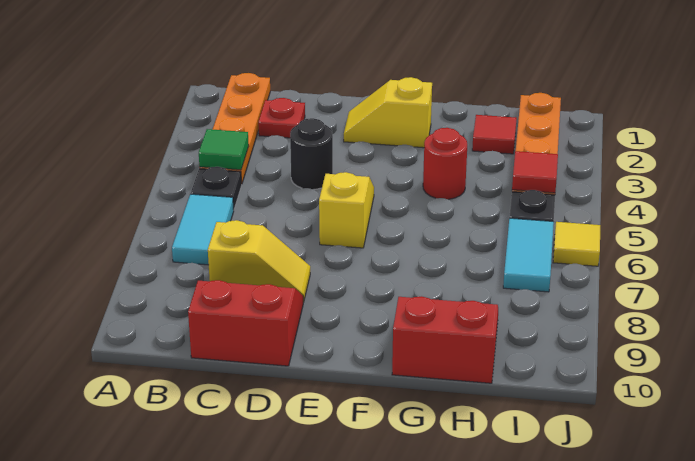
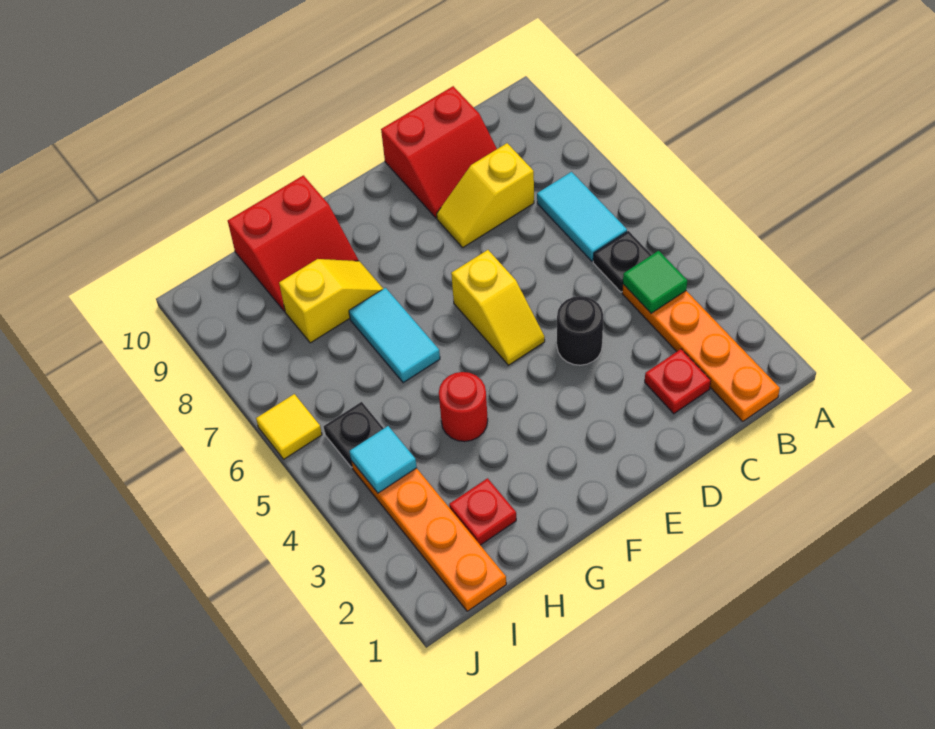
yellow 1x2 slope [344,77,432,148] -> yellow 1x2 slope moved to [279,259,383,343]
red 1x1 tile [472,115,517,154] -> red 1x1 plate [449,478,516,545]
red 1x1 tile [512,151,558,193] -> cyan 1x1 tile [350,426,417,493]
cyan 1x2 tile [503,218,554,292] -> cyan 1x2 tile moved to [349,288,440,383]

